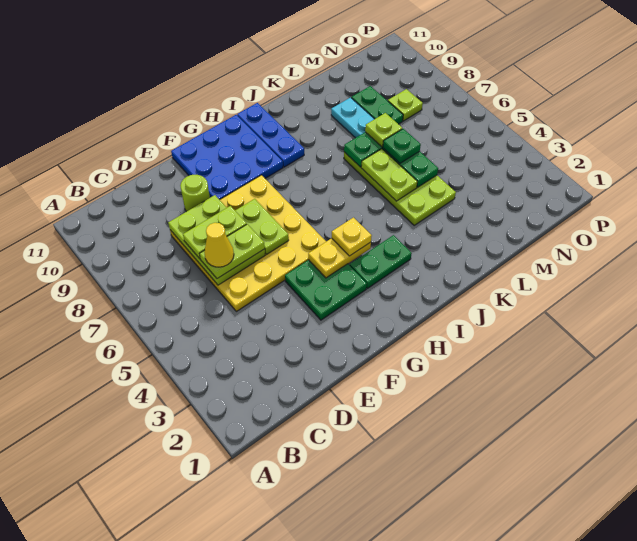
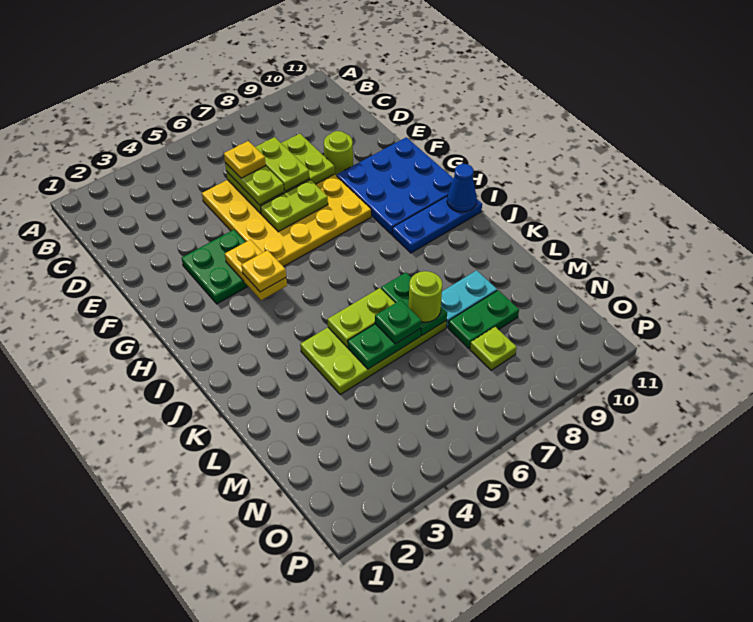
yellow 1x1 cone [204,223,234,267] -> yellow 1x1 plate [224,141,266,178]
green 1x2 plate [350,235,412,288] -> none
none -> blue 1x1 cone [447,164,477,212]
lime 1x1 plate [365,113,402,147] -> lime 1x1 round brick [409,271,442,322]

